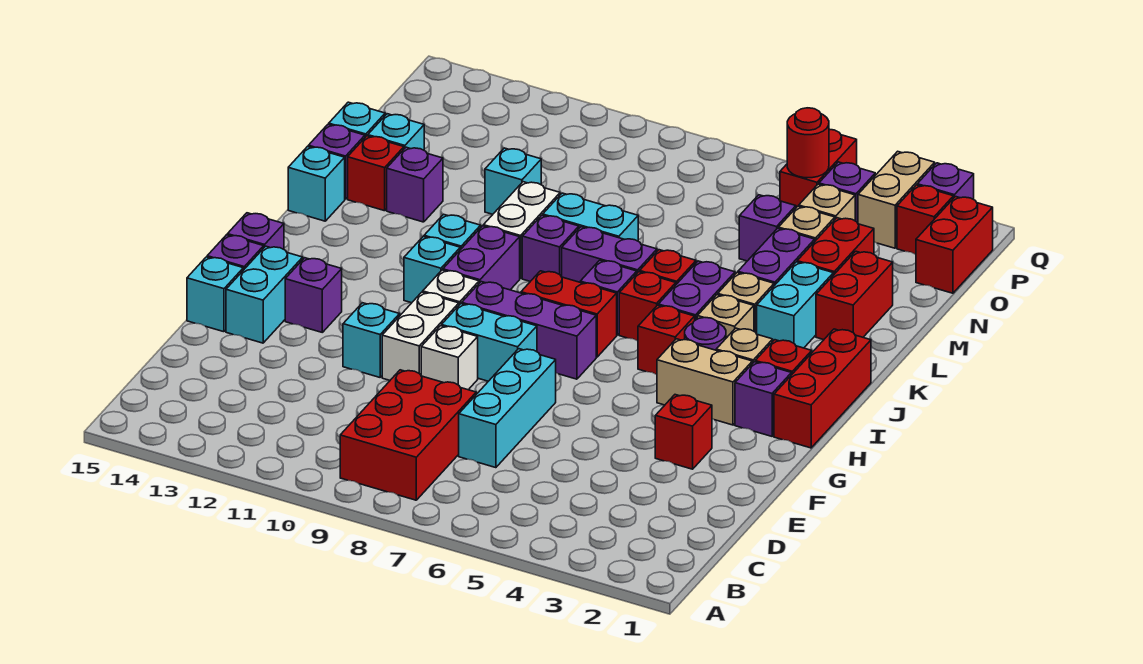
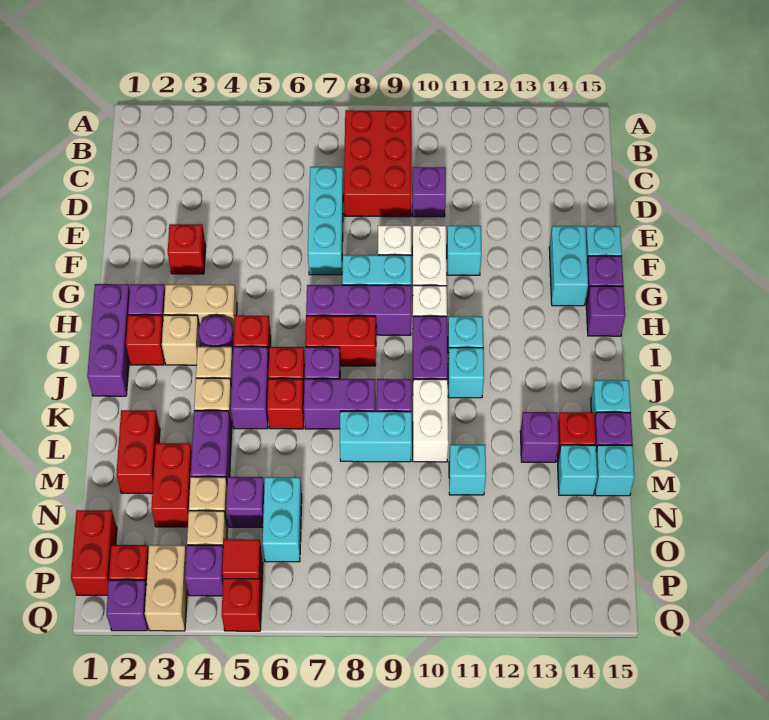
purple 1x1 brick [285,258,342,332] -> purple 1x1 brick moved to [412,167,446,217]
red 1x3 brick [774,329,871,448] -> purple 1x3 brick [87,284,130,396]
cyan 1x2 brick [757,262,833,348] -> cyan 1x2 brick moved to [262,477,302,562]
red 1x1 round brick [787,108,829,178] -> red 1x1 tile [222,539,261,579]

